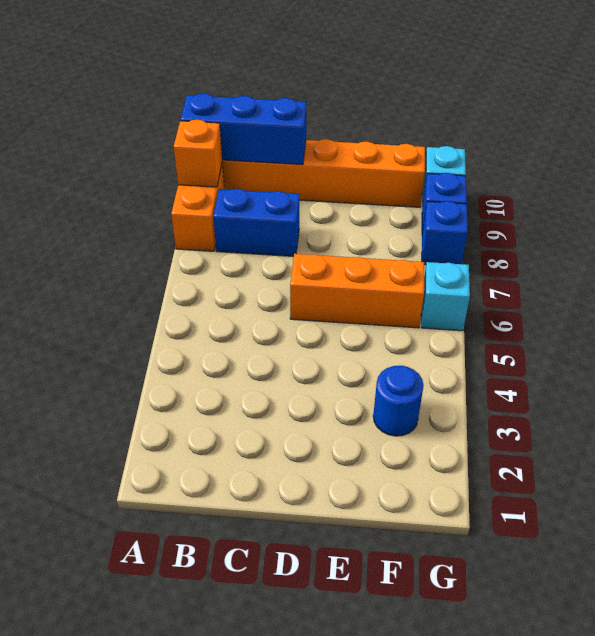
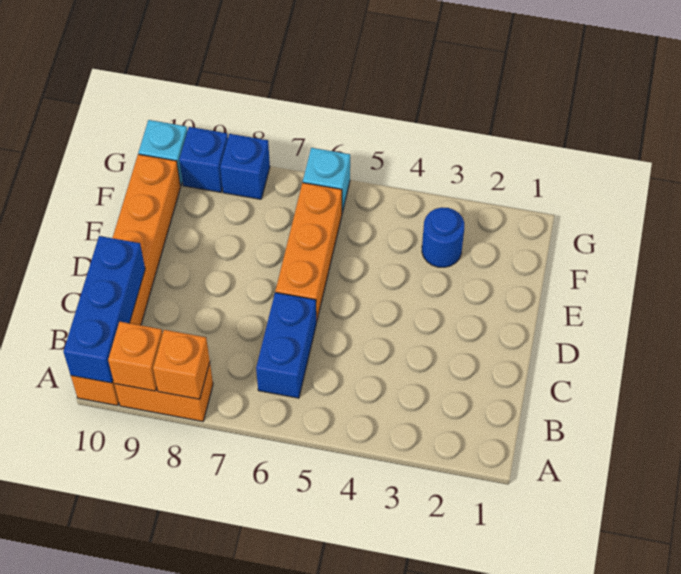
none -> orange 1x1 brick [153,330,210,399]
blue 1x2 brick [213,189,299,256] -> blue 1x2 brick moved to [256,292,316,398]

